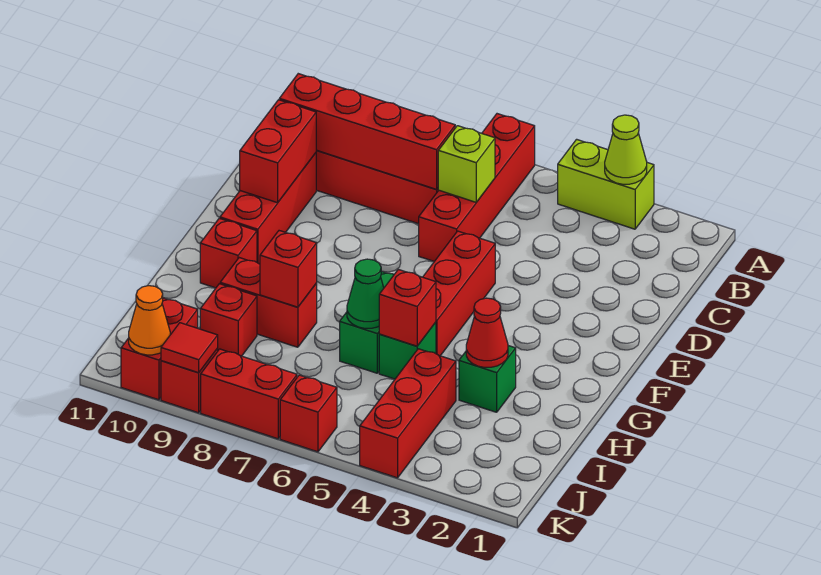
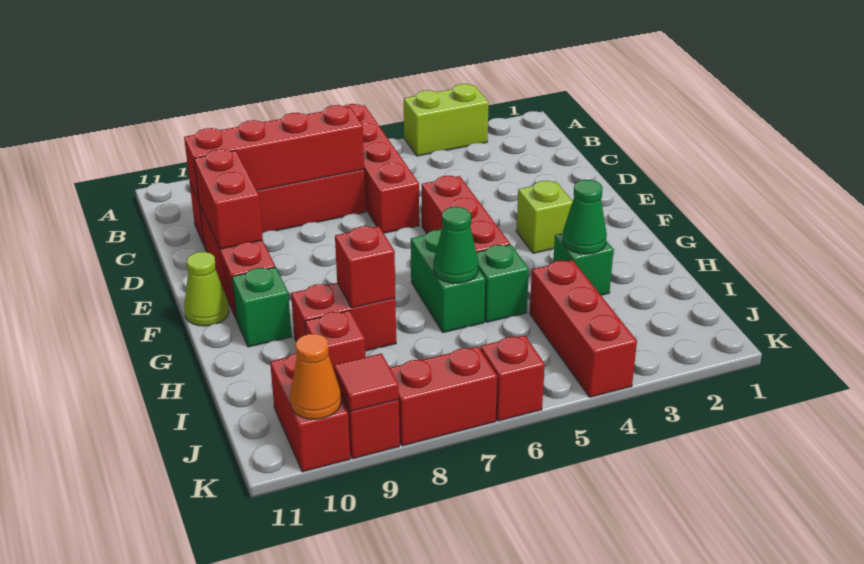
lime 1x1 cone [605,115,647,184] -> lime 1x1 cone moved to [184,252,229,326]
lime 1x1 brick [438,126,495,202] -> lime 1x1 brick moved to [516,181,573,253]
red 1x1 brick [200,218,257,288] -> green 1x1 brick [232,267,292,347]
red 1x1 cone [466,298,508,367] -> green 1x1 cone [562,180,607,254]
red 1x1 brick [379,269,436,346] -> none

